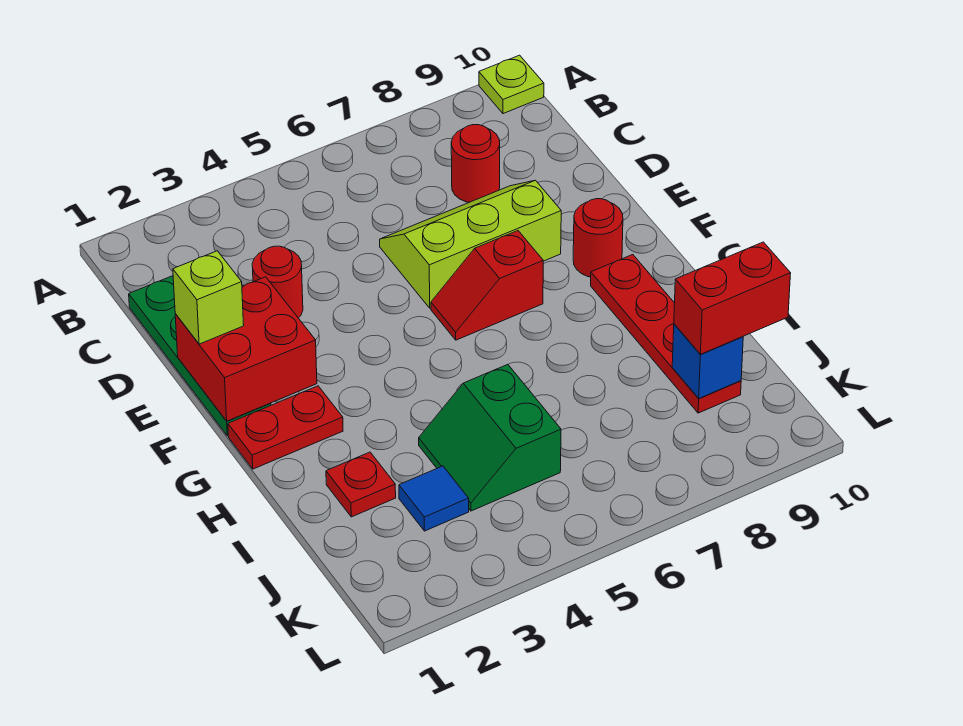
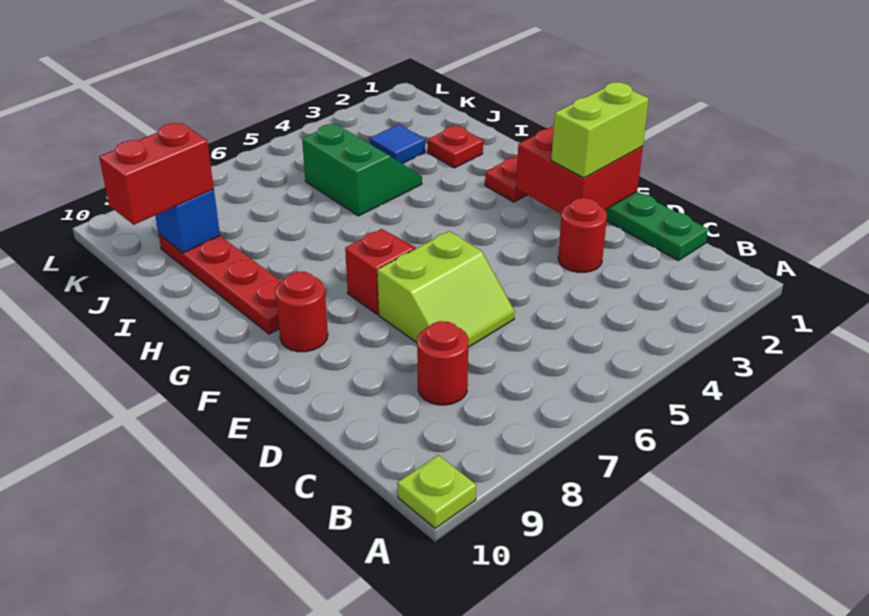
lime 2x3 slope [380,180,561,308] -> lime 2x2 slope [377,231,515,347]
lime 1x1 brick [173,251,244,344] -> lime 1x2 brick [551,82,649,178]

